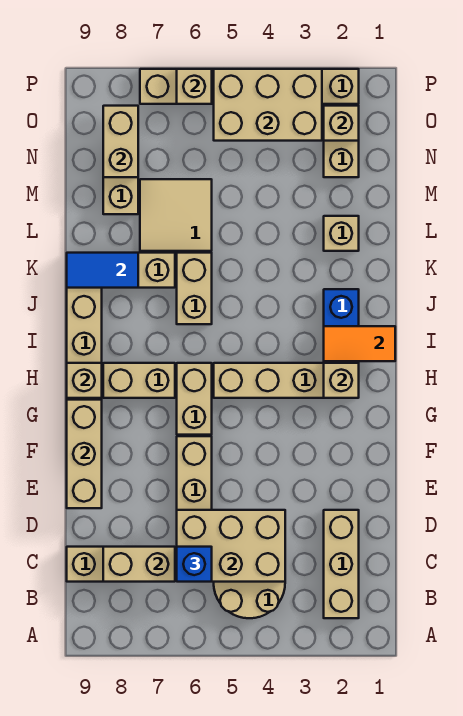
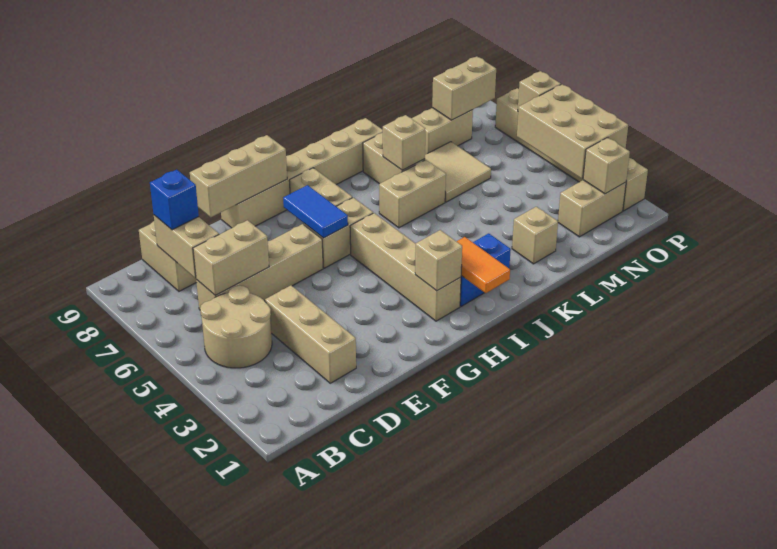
tan 1x3 brick [324,510,359,618] -> tan 1x3 brick turned to [265,285,356,383]
tan 2x3 brick [177,510,285,582] -> tan 1x2 brick [193,220,269,295]
blue 1x1 brick [177,547,212,582] -> blue 1x1 brick moved to [150,170,199,230]
tan 1x1 brick [67,363,102,398] -> tan 1x1 brick moved to [383,115,425,170]
blue 1x2 tile [67,253,138,288] -> blue 1x2 tile moved to [283,185,348,238]

